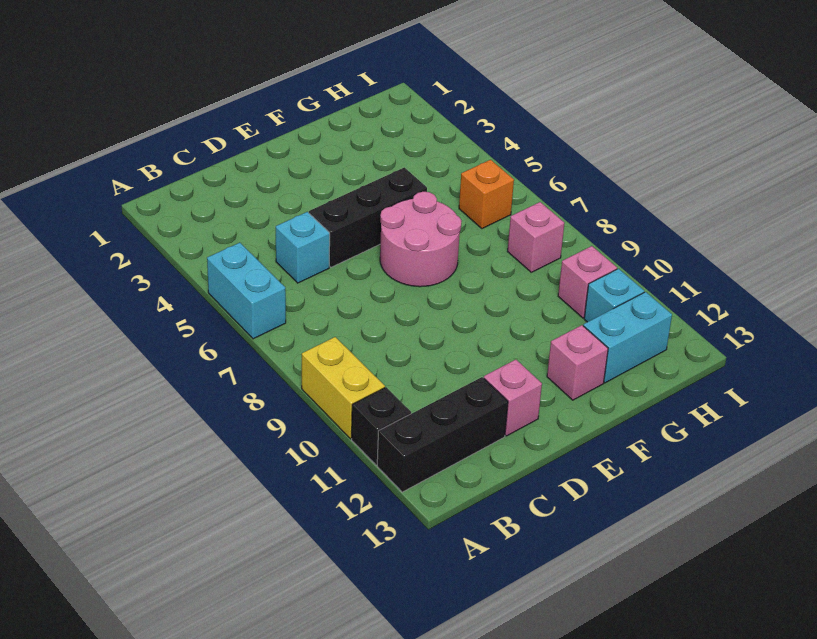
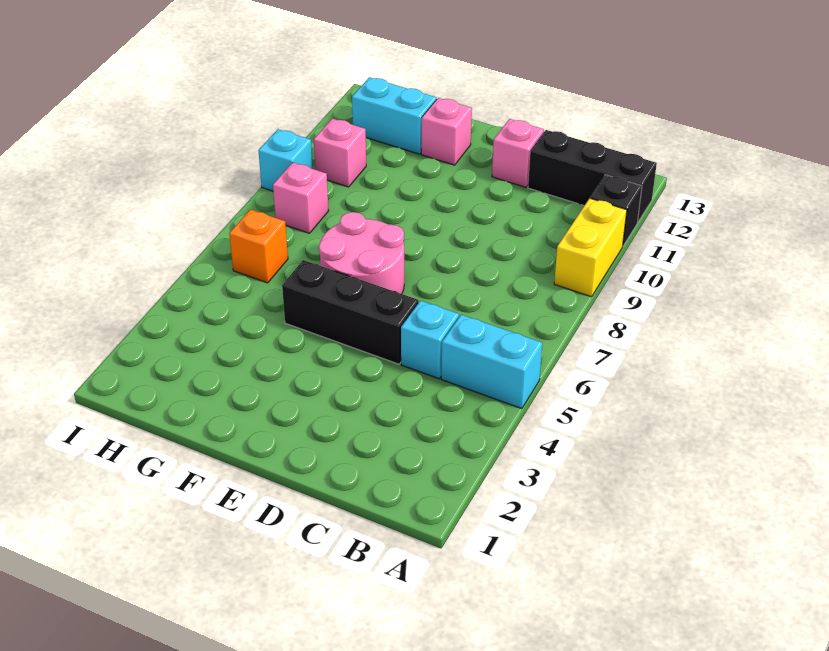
cyan 1x2 brick [207,243,286,339] -> cyan 1x2 brick turned to [441,315,542,409]
cyan 1x1 brick [584,269,644,322] -> cyan 1x1 brick moved to [258,129,313,191]

